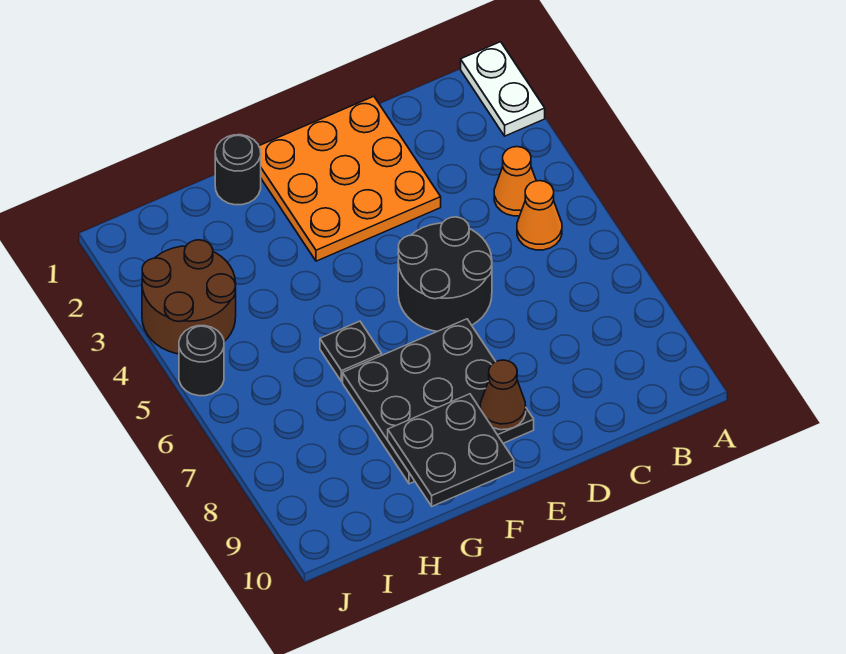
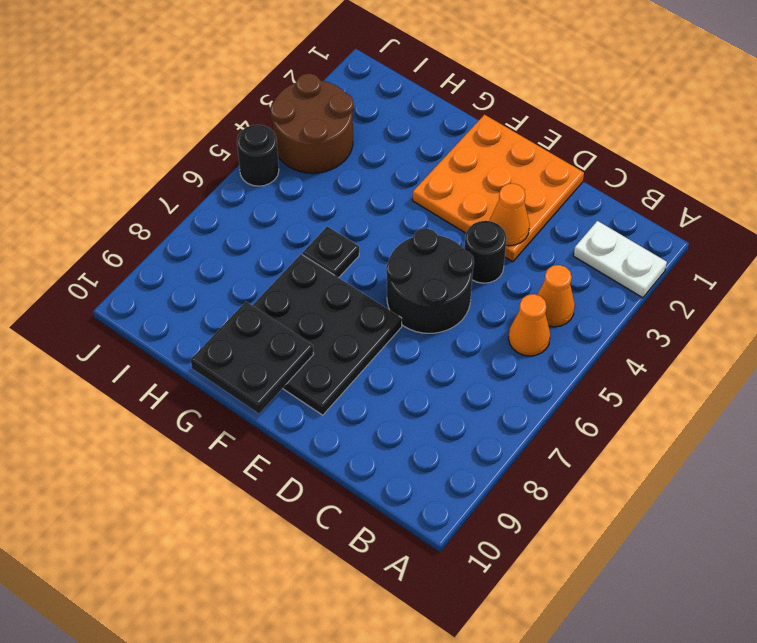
white 1x2 plate [461,42,545,136] -> white 1x2 plate turned to [574,221,667,298]
none -> orange 1x1 cone [490,183,530,246]
brown 1x1 cone [480,360,526,430] -> none
black 1x1 round brick [215,135,261,205] -> black 1x1 round brick moved to [465,221,507,283]

